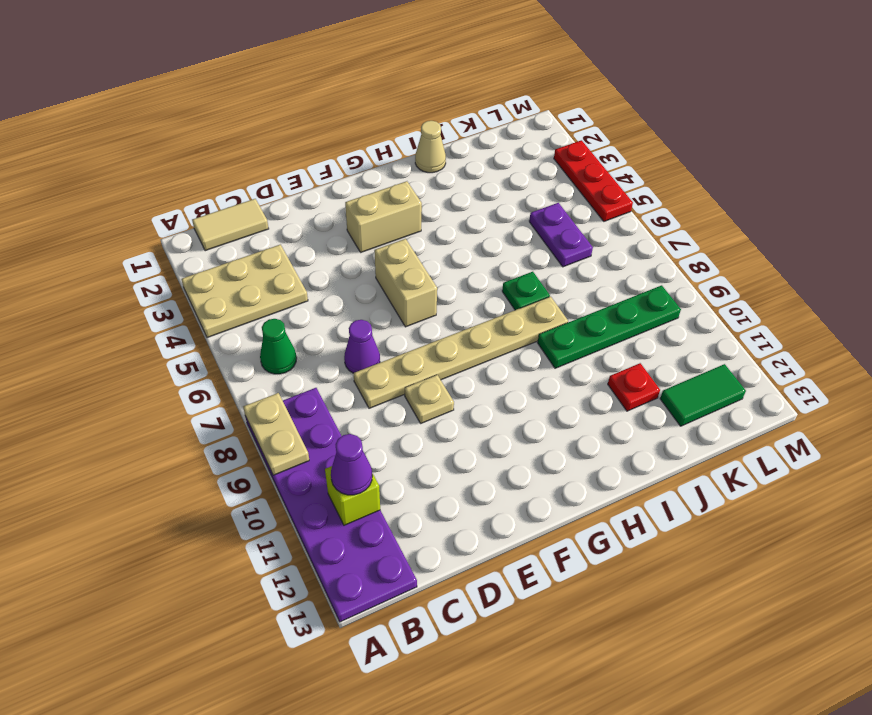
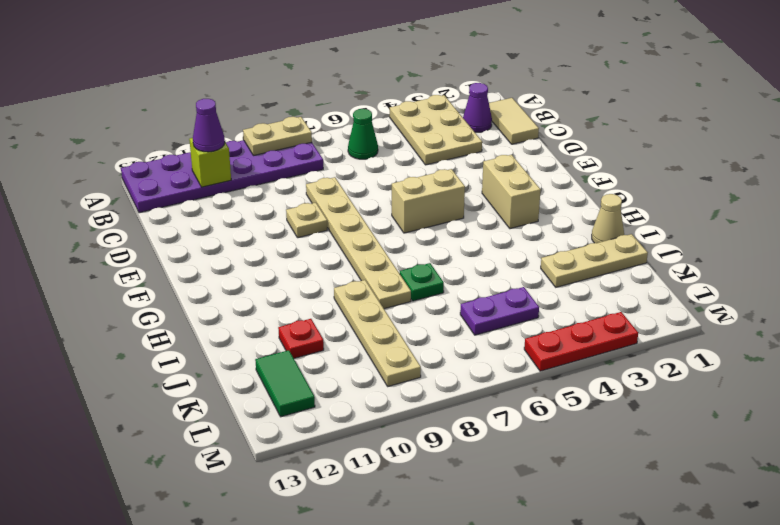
purple 1x1 cone [344,320,380,373] -> purple 1x1 cone moved to [463,83,492,132]
green 1x4 plate [537,285,681,368] -> tan 1x4 plate [334,280,421,386]
none -> tan 1x3 plate [541,234,648,287]

